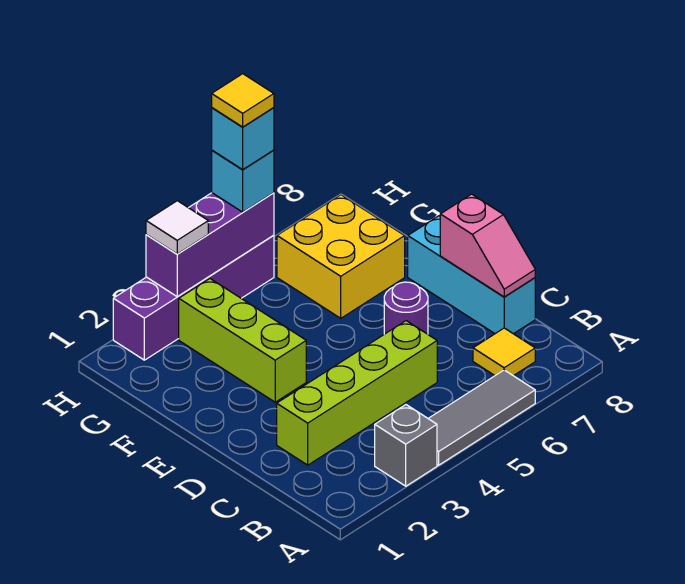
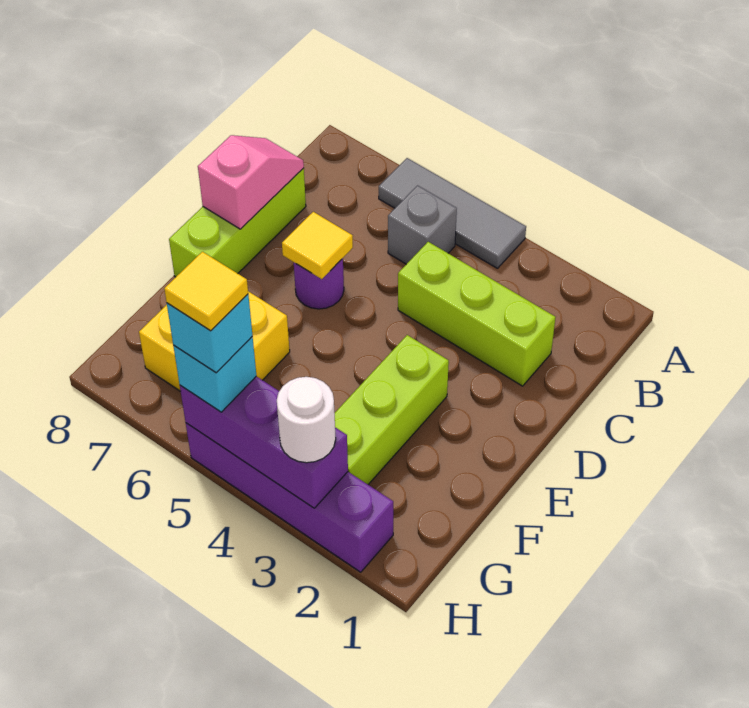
grey 1x1 brick [375,405,437,486] -> grey 1x1 brick moved to [388,185,457,264]
yellow 1x1 tile [473,328,535,376] -> yellow 1x1 tile moved to [282,212,353,279]
lime 1x4 brick [277,321,437,465] -> lime 1x3 brick [398,242,556,386]
cyan 1x3 brick [408,216,535,334] -> lime 1x3 brick [169,168,306,277]
white 1x1 tile [146,201,208,254] -> white 1x1 round brick [277,377,336,463]

